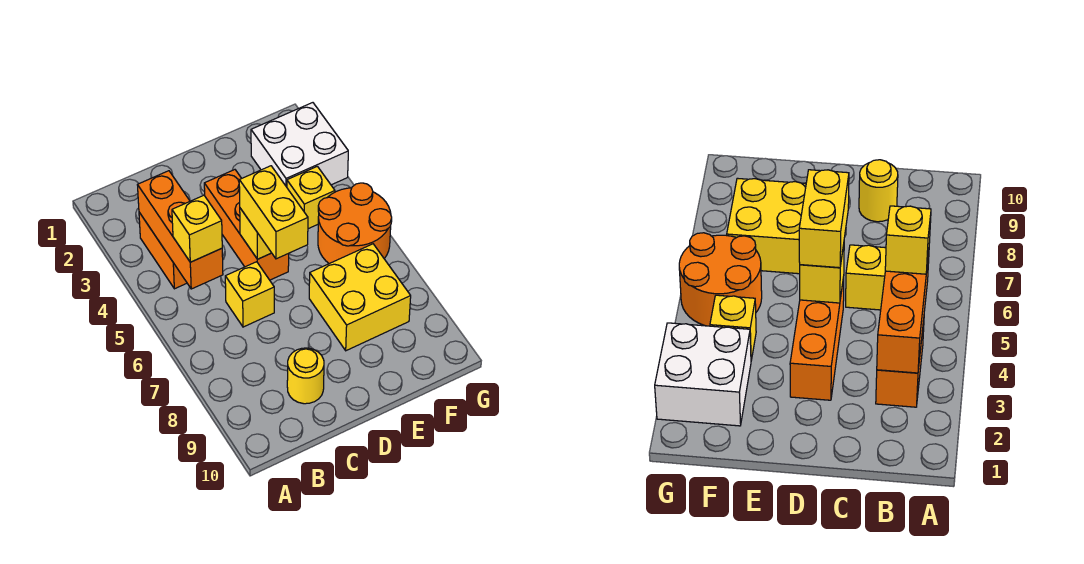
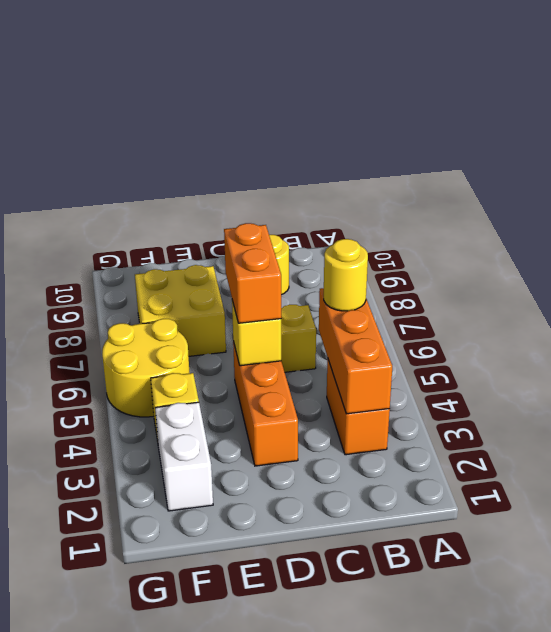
yellow 1x1 brick [172,195,222,262] -> yellow 1x1 round brick [324,239,368,311]
yellow 1x2 brick [239,166,308,259] -> orange 1x2 brick [224,223,281,323]
white 2x2 brick [251,103,348,187] -> white 1x2 brick [155,402,213,511]
orange 2x2 round brick [318,183,392,264] -> yellow 2x2 round brick [102,319,189,417]

